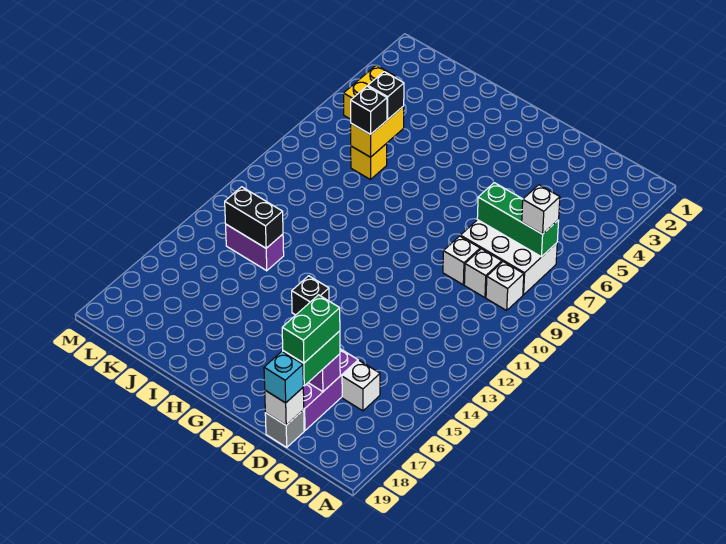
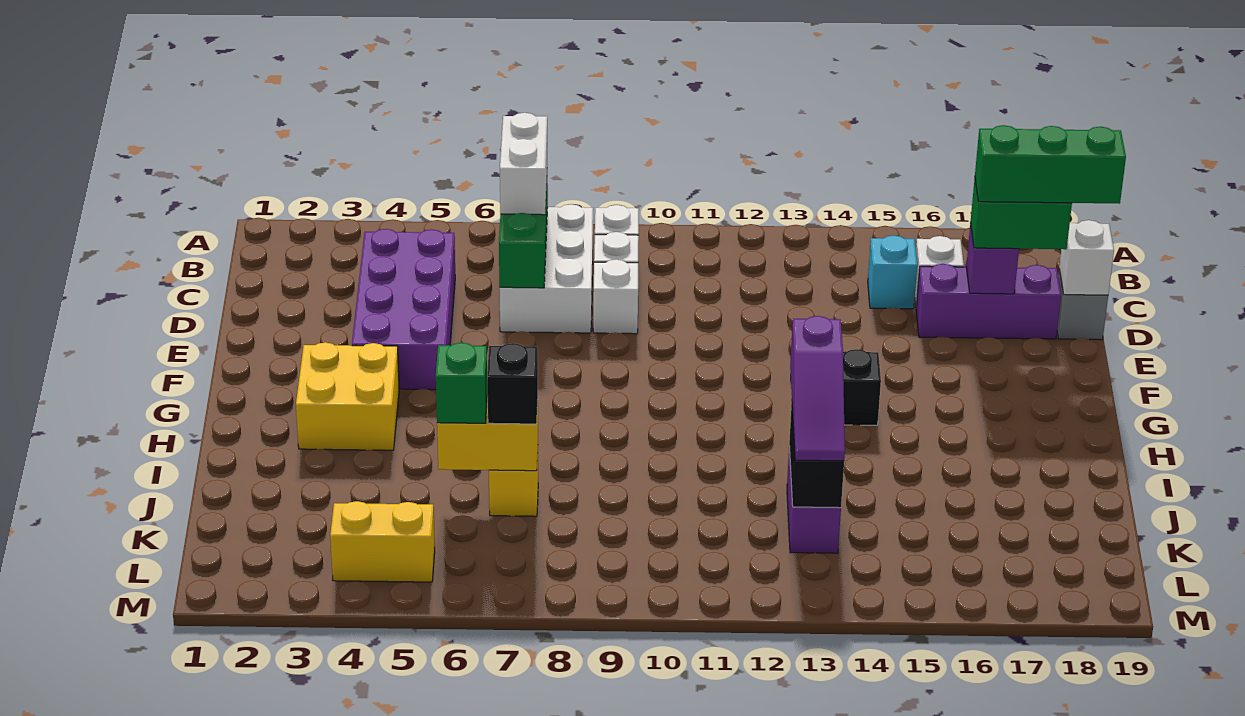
white 1x1 brick [522,185,560,234] -> white 1x2 brick [500,113,547,215]
none -> purple 2x4 brick [352,229,455,390]
green 1x2 brick [282,295,340,363] -> green 1x3 brick [975,125,1126,204]
cyan 1x1 brick [264,351,303,403] -> cyan 1x1 brick moved to [868,235,917,309]
none -> yellow 2x2 brick [296,342,399,450]
none -> purple 1x3 slope [790,316,845,461]
black 1x1 brick [368,72,404,120] -> green 1x1 brick [436,343,487,423]

